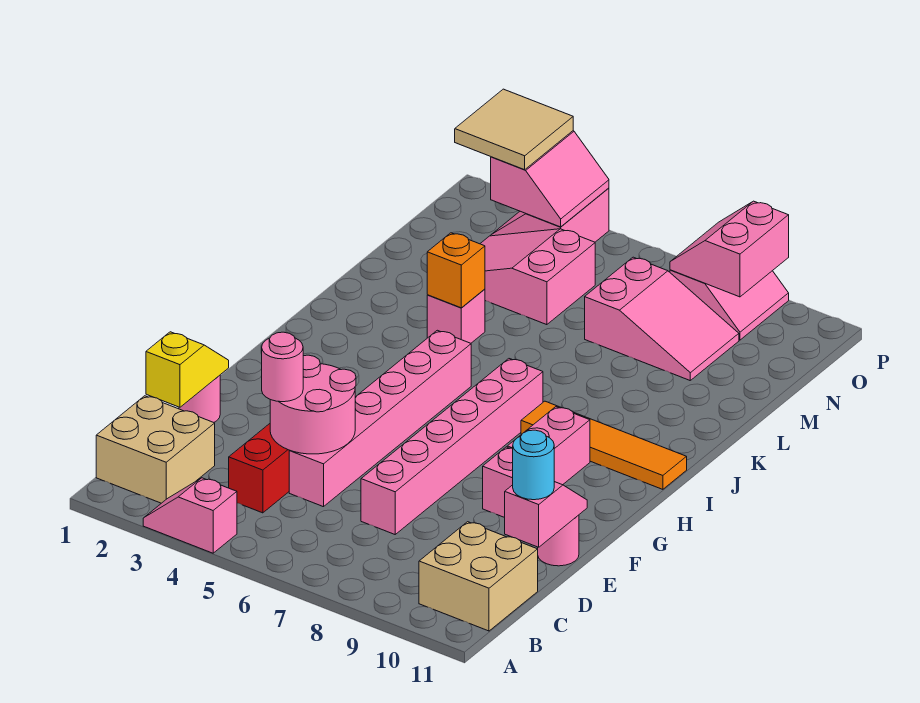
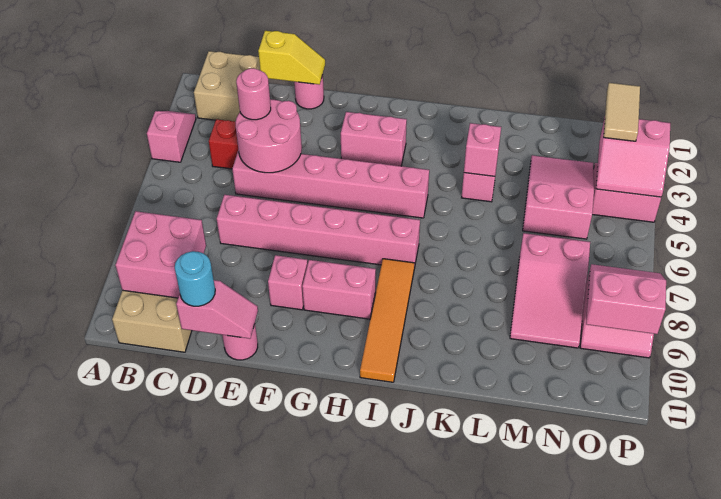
none -> pink 2x2 brick [115,211,206,298]
none -> pink 1x2 brick [341,112,407,166]
orange 1x1 brick [427,233,485,308] -> pink 1x1 brick [464,123,501,176]
tan 2x2 tile [455,89,573,170] -> tan 1x2 tile [604,83,640,141]

